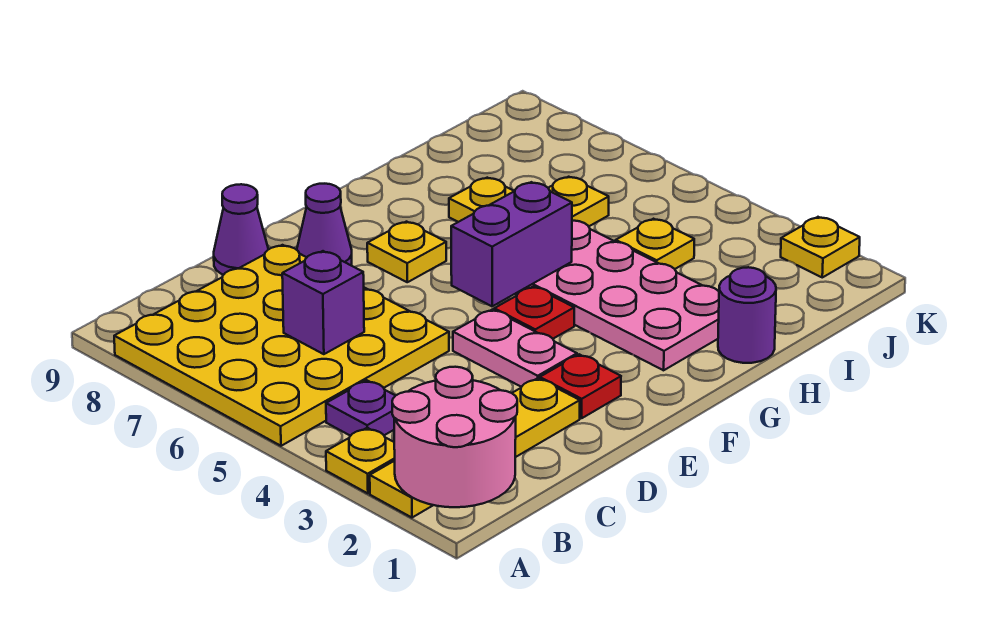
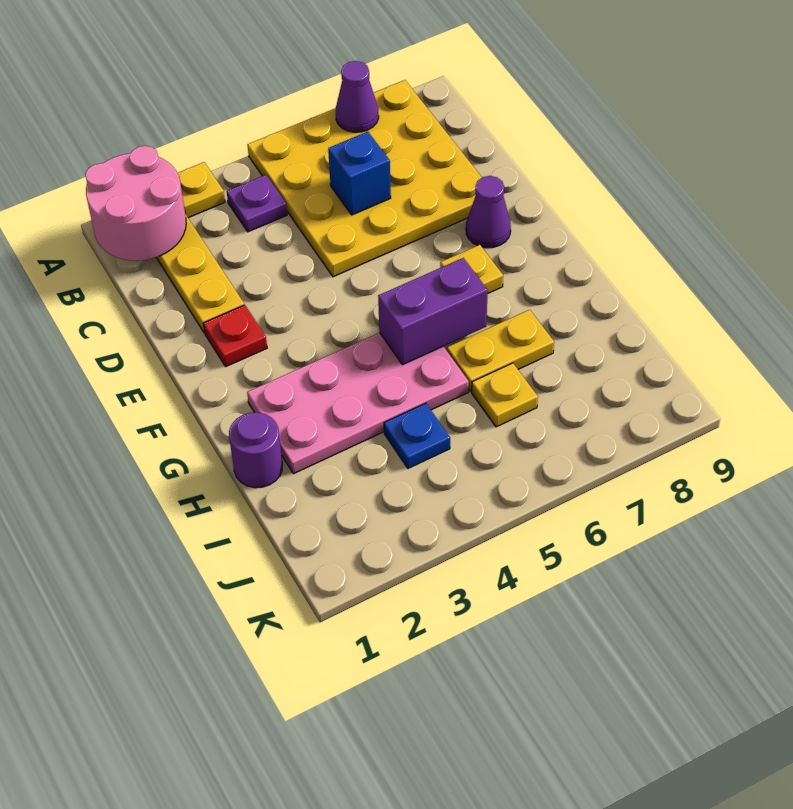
purple 1x1 brick [282,251,364,354] -> blue 1x1 brick [328,132,391,215]
purple 1x1 cone [214,184,268,275] -> purple 1x1 cone moved to [336,61,379,132]
pink 1x2 plate [453,309,577,387] -> none
red 1x1 plate [494,286,574,339] -> none
purple 1x2 brick [451,182,572,306] -> purple 1x2 brick turned to [378,258,488,365]
yellow 1x1 plate [616,219,694,269] -> blue 1x1 plate [384,403,450,468]
yellow 1x1 plate [781,217,860,277] -> none

